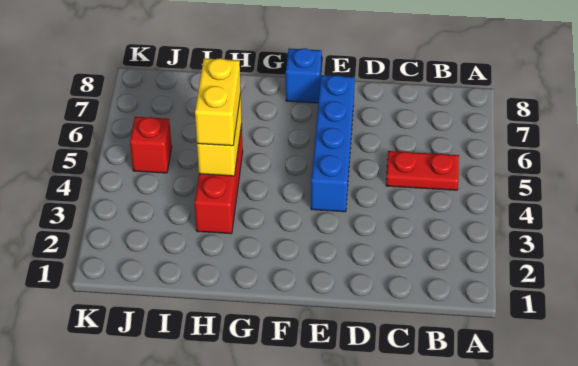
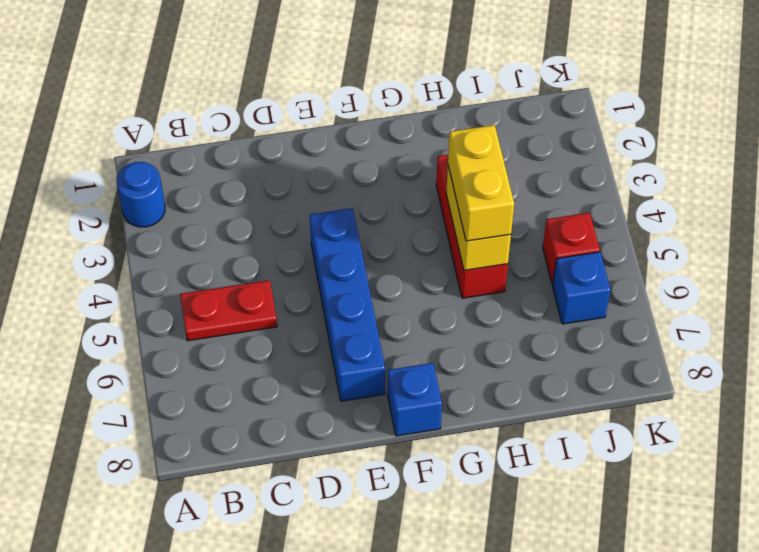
none -> blue 1x1 round brick [117,162,165,227]
none -> blue 1x1 brick [553,252,611,324]

